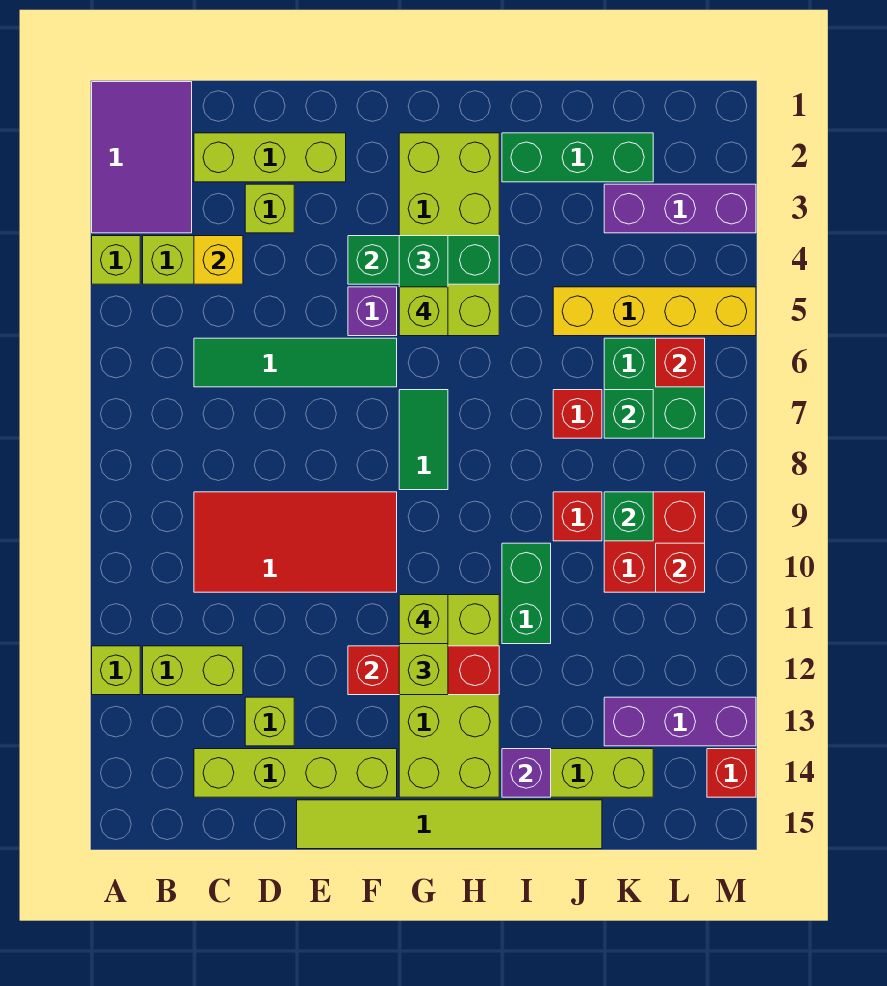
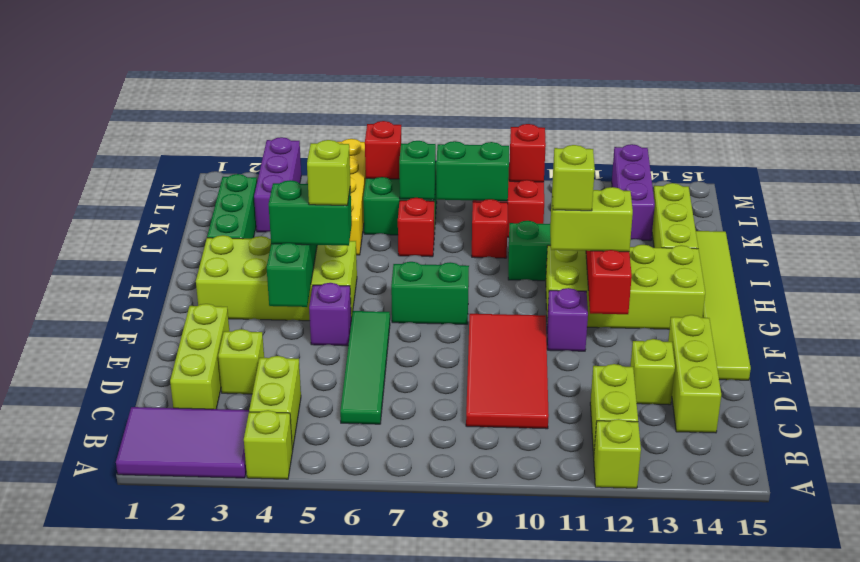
yellow 1x1 brick [194,236,243,284] -> none
lime 1x4 brick [194,749,397,797] -> lime 1x3 brick [668,315,721,433]
green 1x2 tile [399,390,448,490] -> green 1x2 brick [391,262,469,324]
purple 1x1 brick [502,749,551,797] -> purple 1x1 brick moved to [547,288,588,351]
green 1x1 brick [604,492,653,541] -> green 1x2 brick [436,141,509,201]
red 1x1 brick [707,749,756,797] -> none

